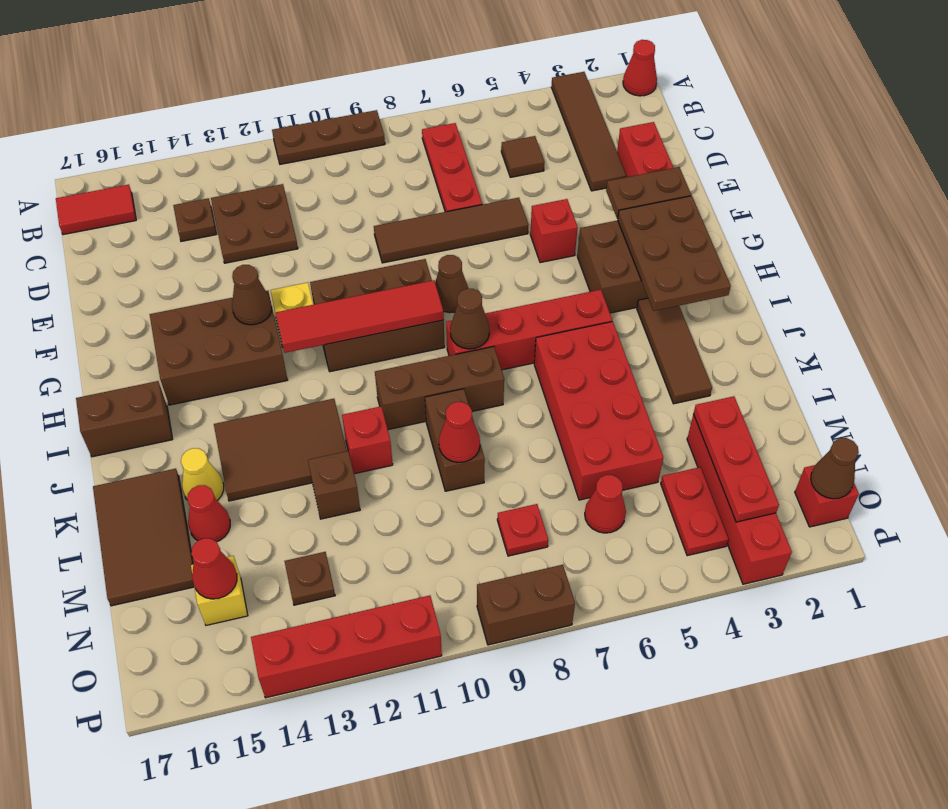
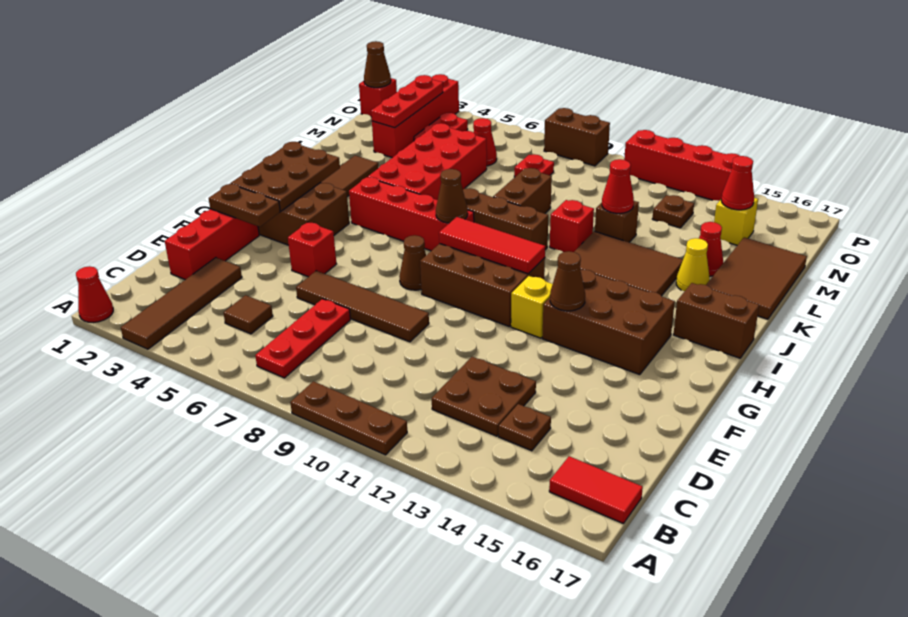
red 1x4 tile [276,280,444,353] -> red 1x3 tile [439,217,545,274]
red 1x1 cone [439,402,480,462] -> red 1x1 cone moved to [602,159,634,213]

